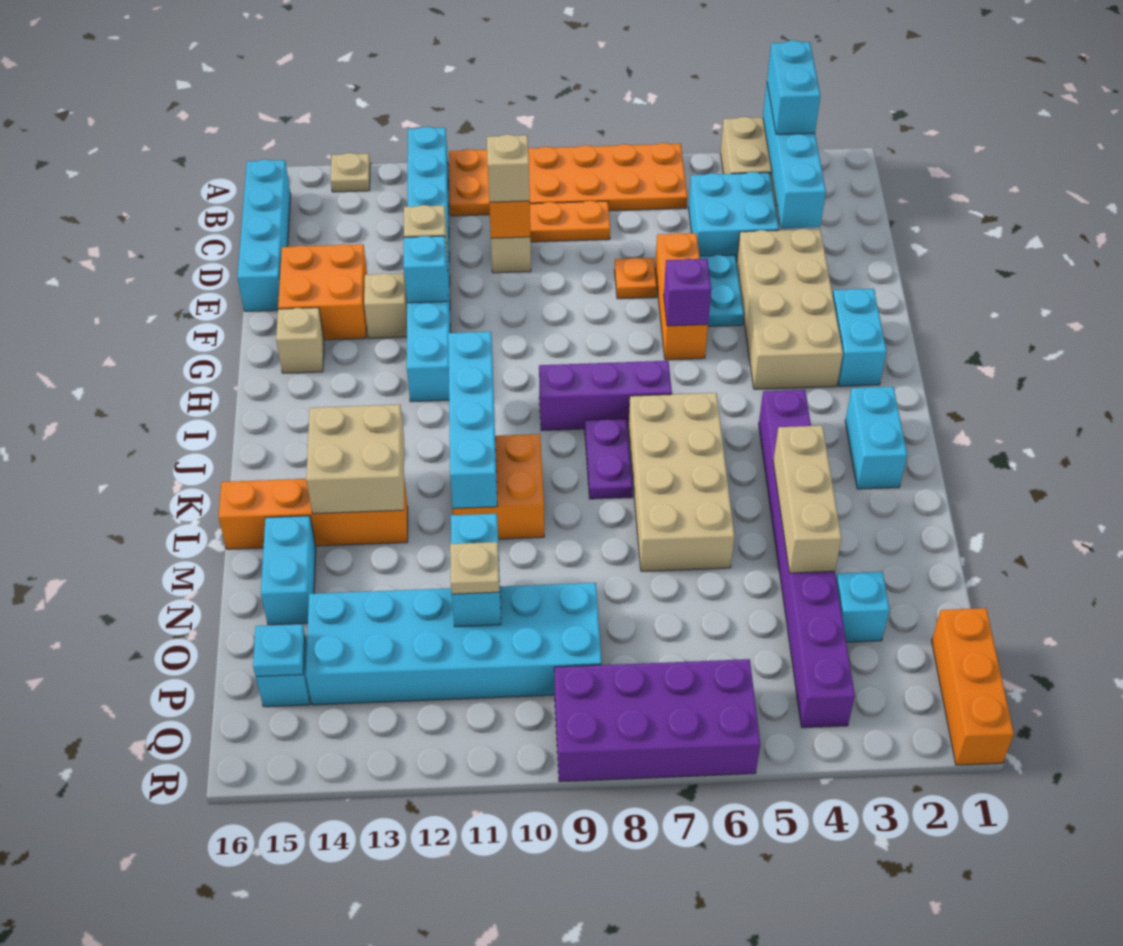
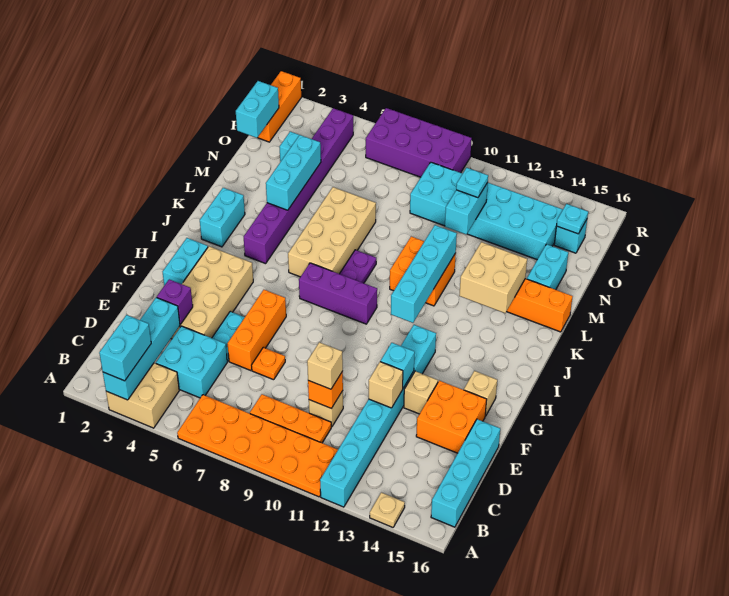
purple 1x1 brick [664,259,711,326] -> purple 1x1 brick moved to [157,279,193,324]
tan 1x3 brick [773,426,842,573] -> cyan 1x3 brick [266,135,321,210]
none -> cyan 1x2 brick [236,81,279,138]
tan 1x1 plate [450,542,499,594] -> cyan 1x1 plate [456,168,488,198]

